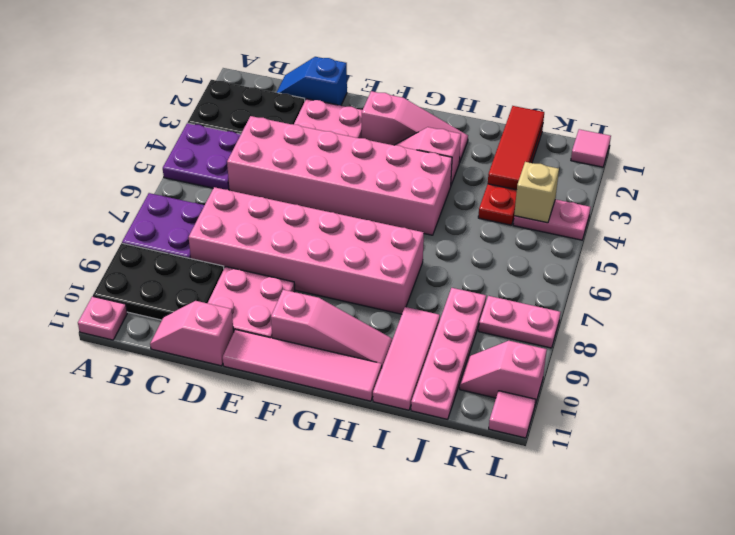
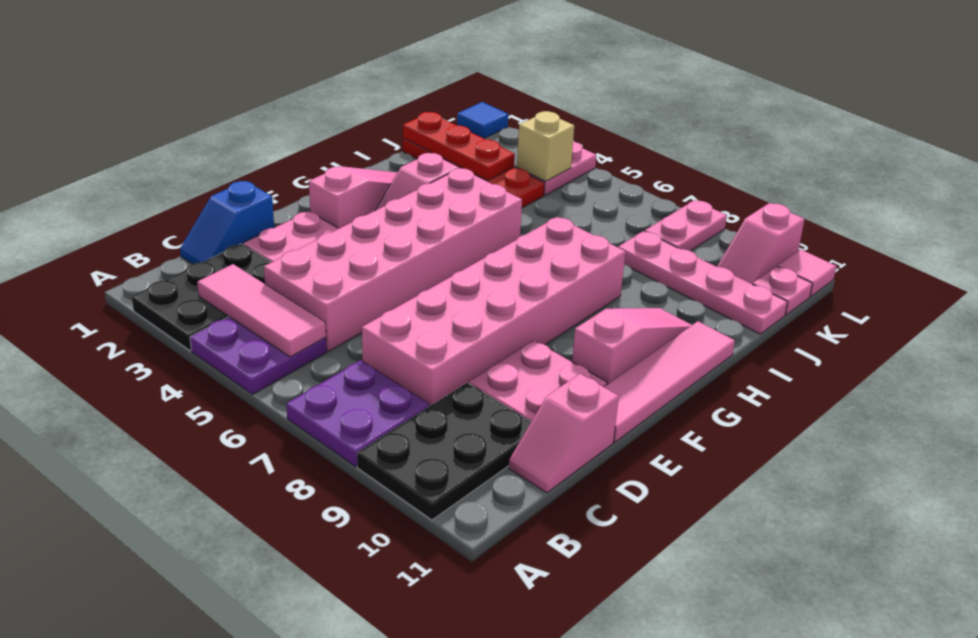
pink 1x1 plate [78,296,127,340] -> pink 1x1 plate moved to [752,266,812,315]
pink 1x3 tile [373,307,440,410] -> pink 1x3 tile moved to [197,264,326,357]
red 1x3 tile [488,106,544,190] -> red 1x3 plate [403,112,515,181]
pink 1x1 tile [571,129,611,167] -> blue 1x1 tile [457,102,508,138]

